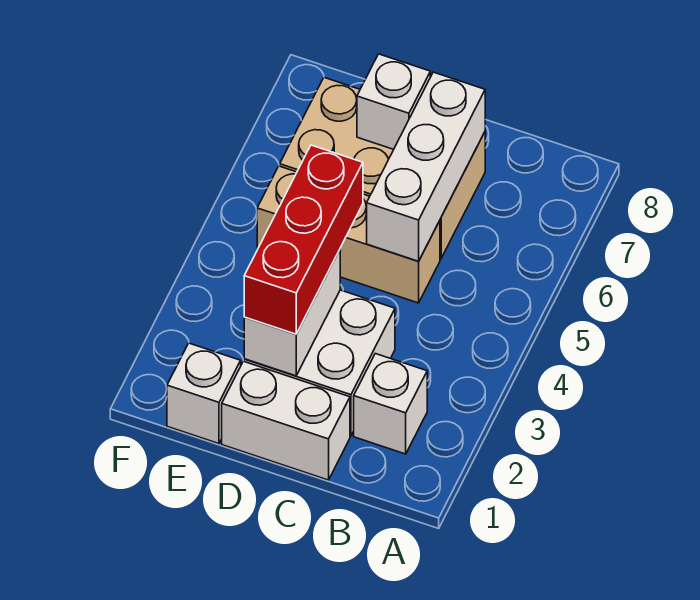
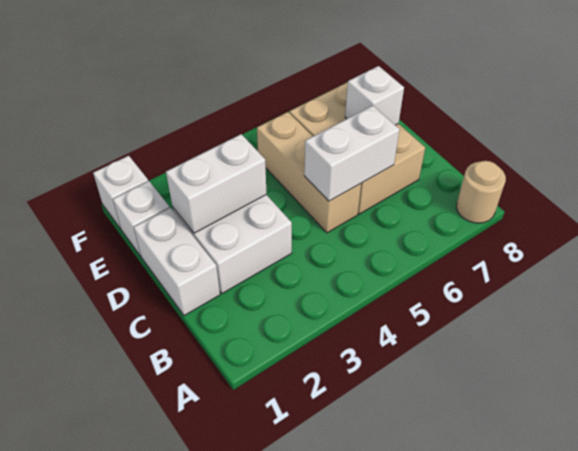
none -> tan 1x1 round brick [457,161,506,223]
white 1x1 brick [354,354,427,454] -> white 1x1 brick moved to [93,156,148,229]
white 1x3 brick [367,72,485,261] -> white 1x2 brick [304,106,400,201]
red 1x3 brick [244,145,363,334] -> none

